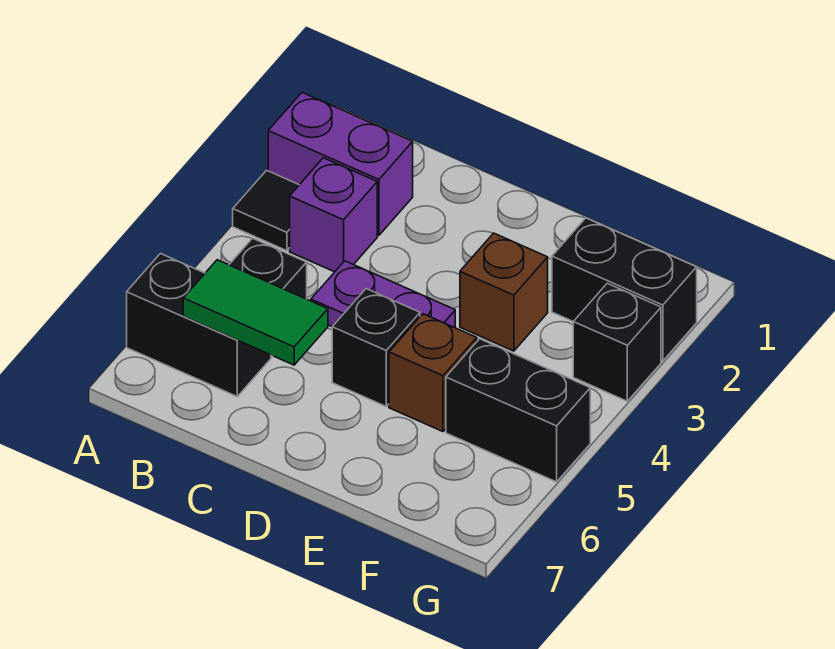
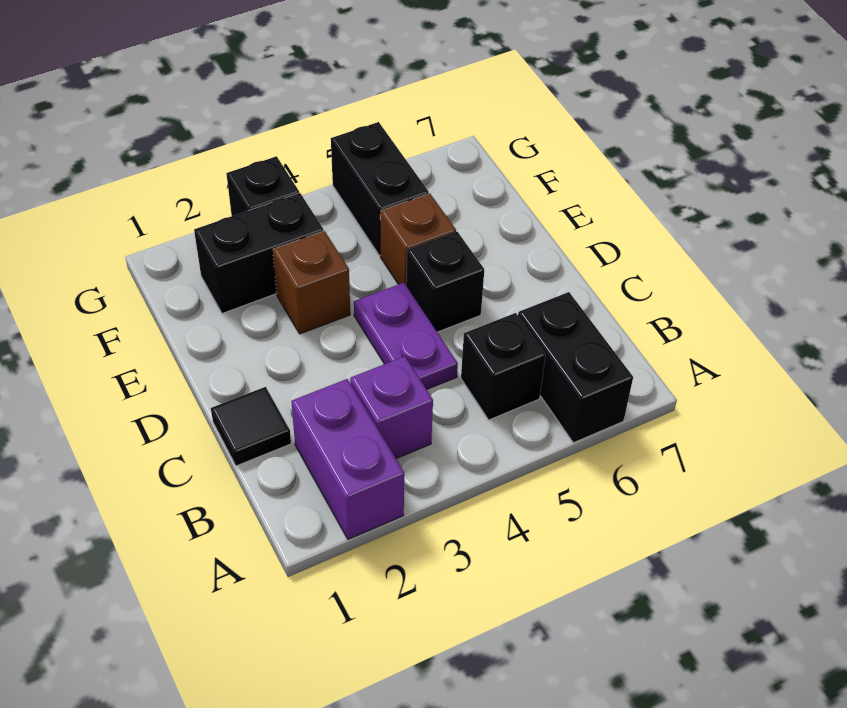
black 1x1 tile [233,170,299,251] -> black 1x1 tile moved to [211,387,291,466]
green 1x2 tile [183,260,328,365] -> none
black 1x2 brick [552,218,697,361] -> black 1x2 brick turned to [194,193,323,314]

